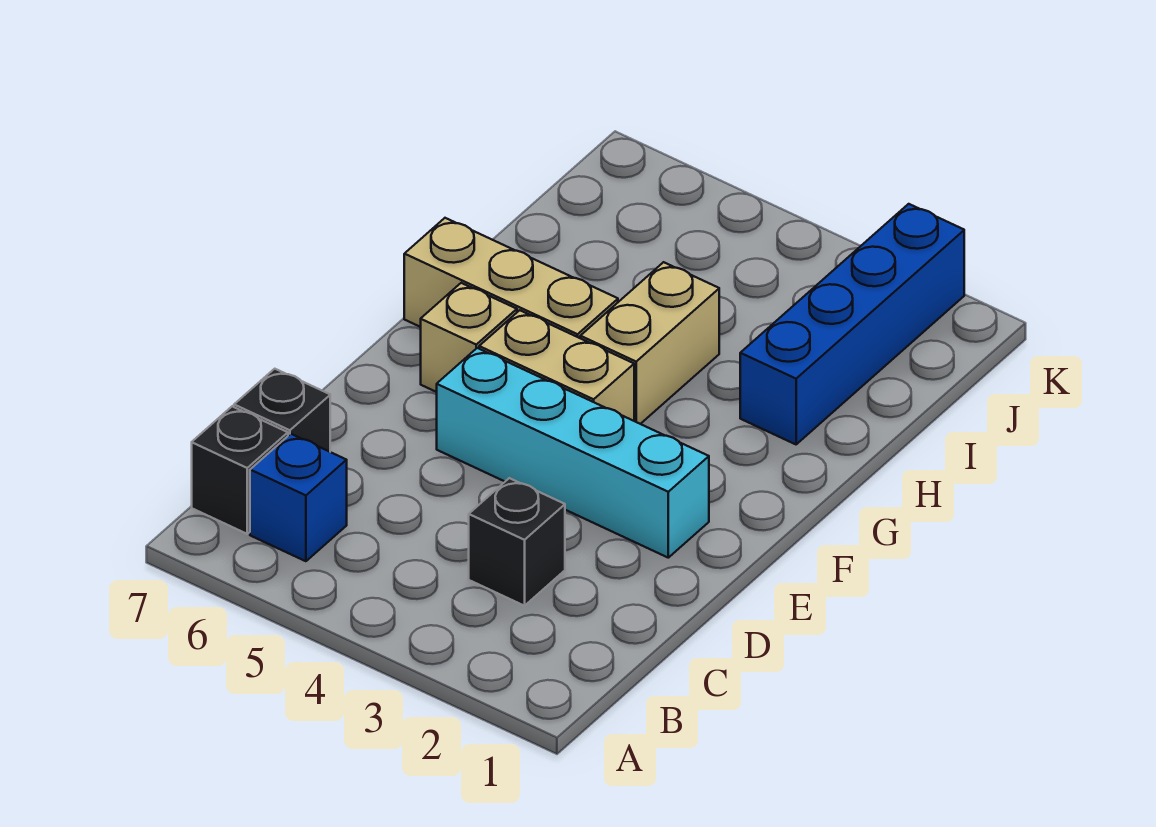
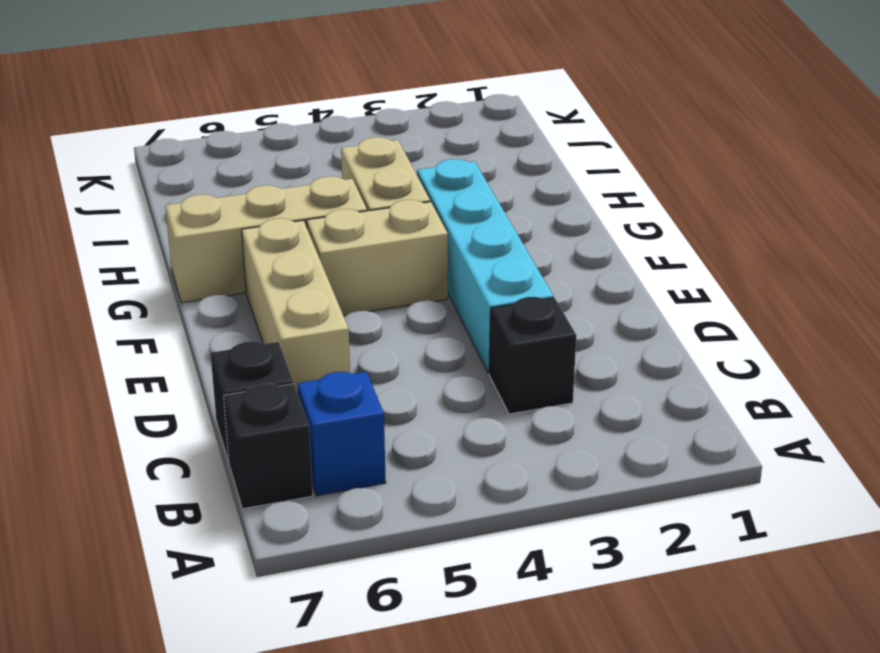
cyan 1x4 brick [437,348,709,558] -> cyan 1x4 brick turned to [417,159,553,373]
tan 1x1 brick [421,283,517,392] -> tan 1x3 brick [242,218,350,394]
blue 1x4 brick [740,204,964,444] -> none

